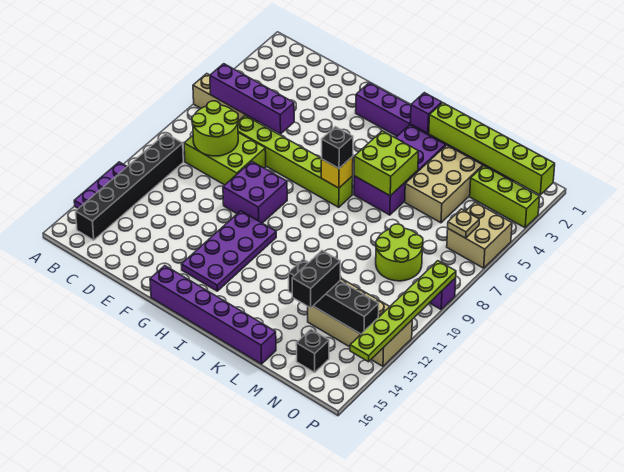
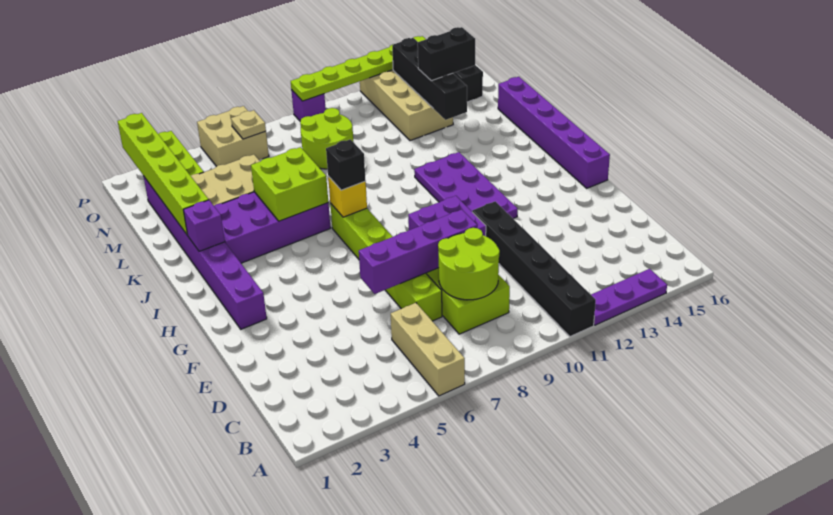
purple 1x4 brick [210,64,294,134] -> purple 1x4 brick turned to [359,210,477,294]
black 1x6 brick [76,134,183,240] -> black 1x6 brick turned to [472,201,596,336]
purple 2x4 plate [181,211,276,291] -> purple 2x4 plate turned to [414,152,518,218]

